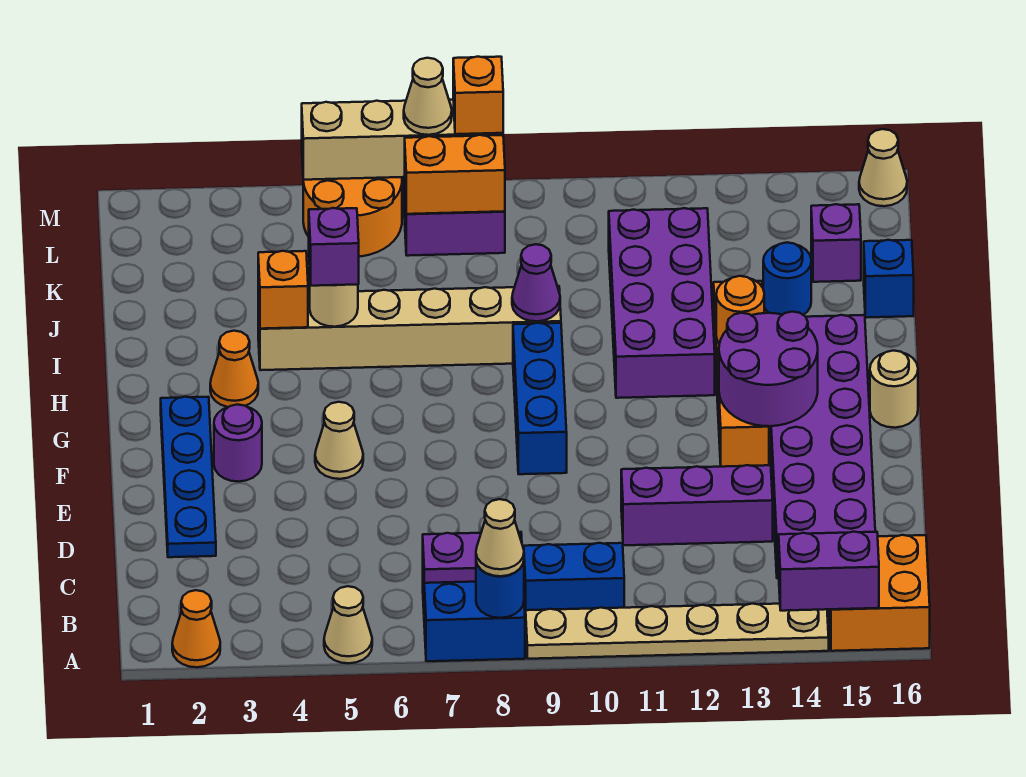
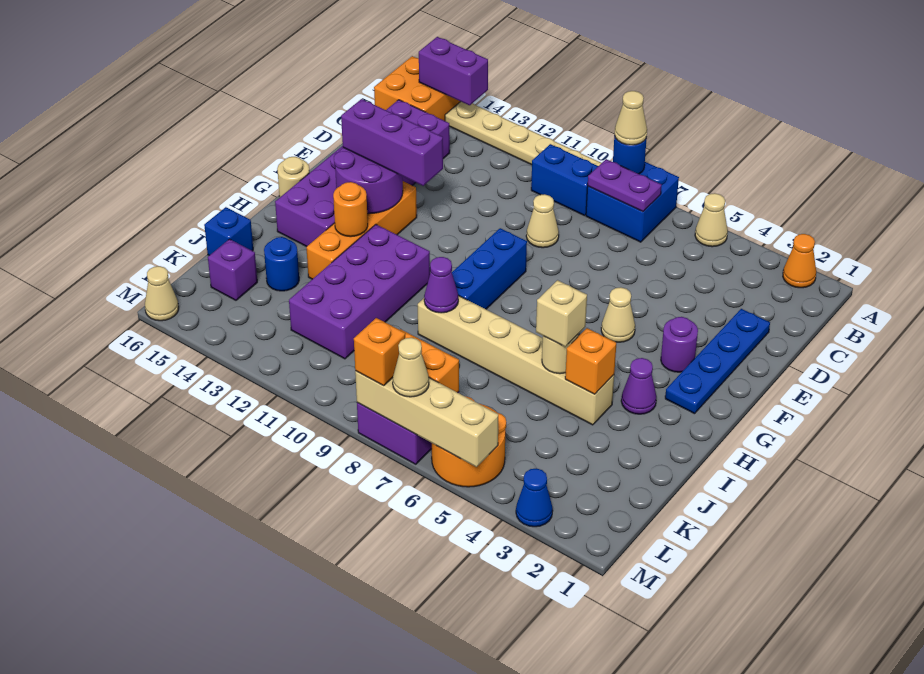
none -> tan 1x1 cone [526,194,559,248]
purple 1x3 brick [621,465,773,545] -> purple 1x3 brick moved to [341,99,443,186]
orange 1x1 cone [210,331,258,407] -> purple 1x1 cone [621,358,656,414]
purple 1x1 brick [309,208,359,286] -> tan 1x1 brick [536,280,587,347]
none -> blue 1x1 cone [516,468,553,527]

